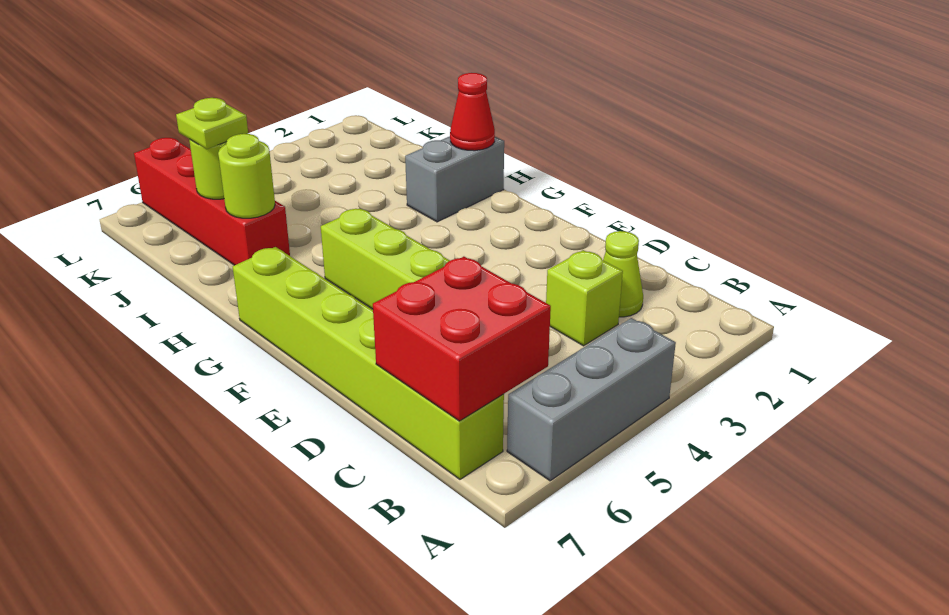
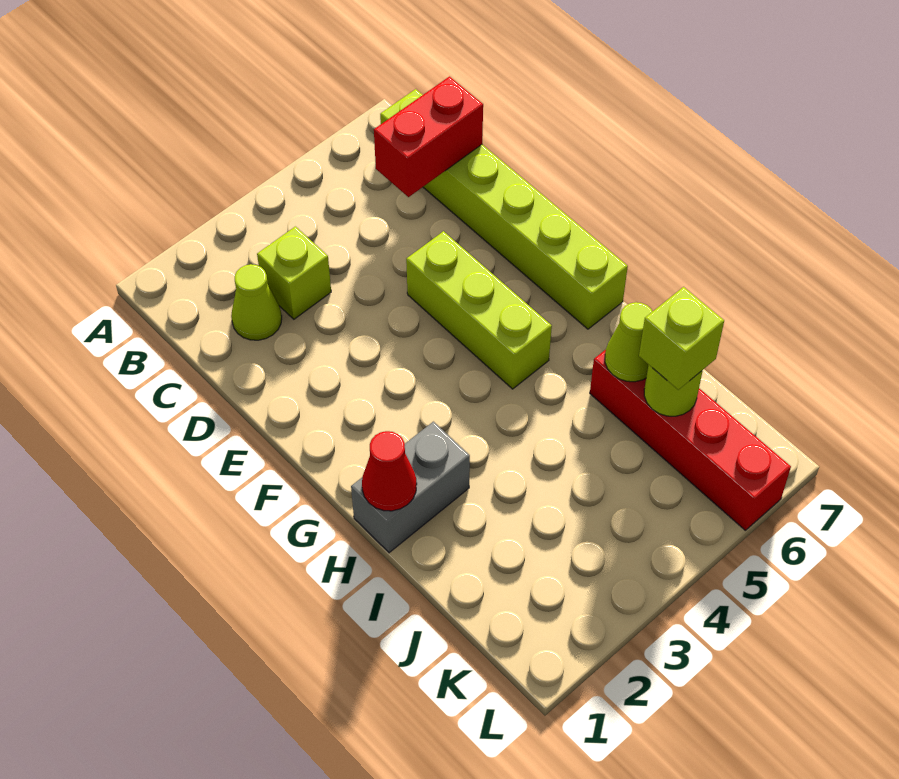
grey 1x3 brick [507,318,676,481] -> none
red 2x2 brick [373,257,551,421] -> red 1x2 brick [374,77,483,197]
lime 1x1 round brick [218,134,275,218] -> lime 1x1 cone [605,302,653,382]
lime 1x1 plate [176,98,248,149] -> lime 1x1 brick [639,287,724,390]

